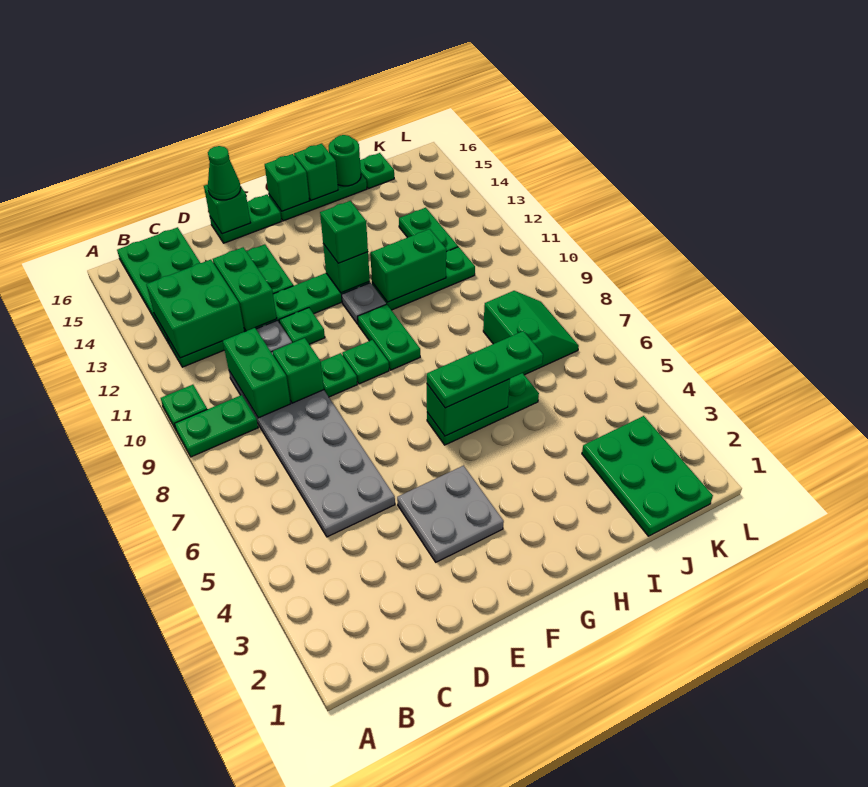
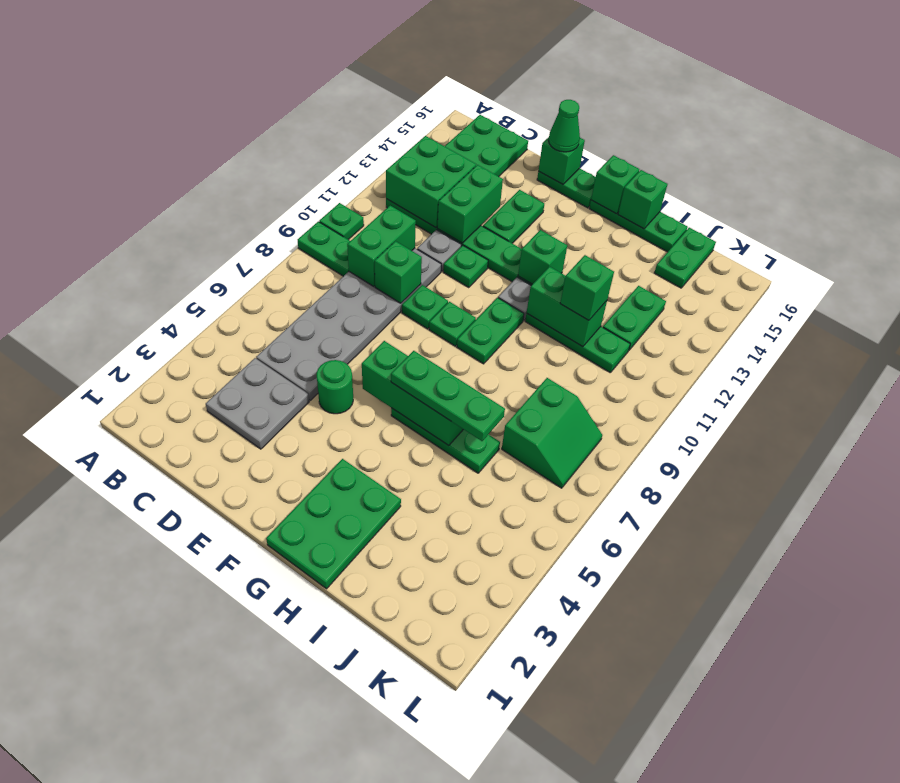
grey 2x2 plate [397,466,504,562] -> grey 2x2 plate moved to [206,358,309,449]
green 1x2 brick [427,379,510,436] -> green 1x3 brick [362,341,463,446]
green 1x1 brick [320,201,368,263] -> green 1x1 brick moved to [560,255,614,320]
green 1x1 round brick [329,135,361,186] -> green 1x1 round brick moved to [317,360,353,414]
green 2x3 plate [582,416,713,536] -> green 2x3 plate moved to [266,459,401,589]
green 1x1 plate [360,153,394,189] -> green 1x2 plate [654,228,716,288]

